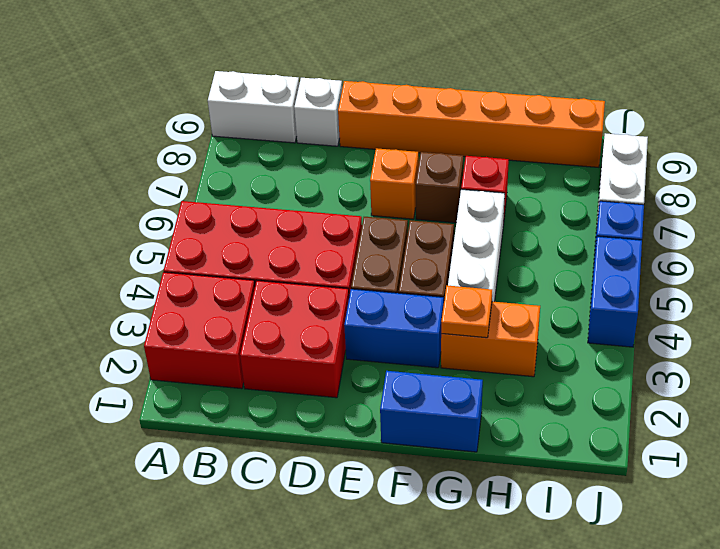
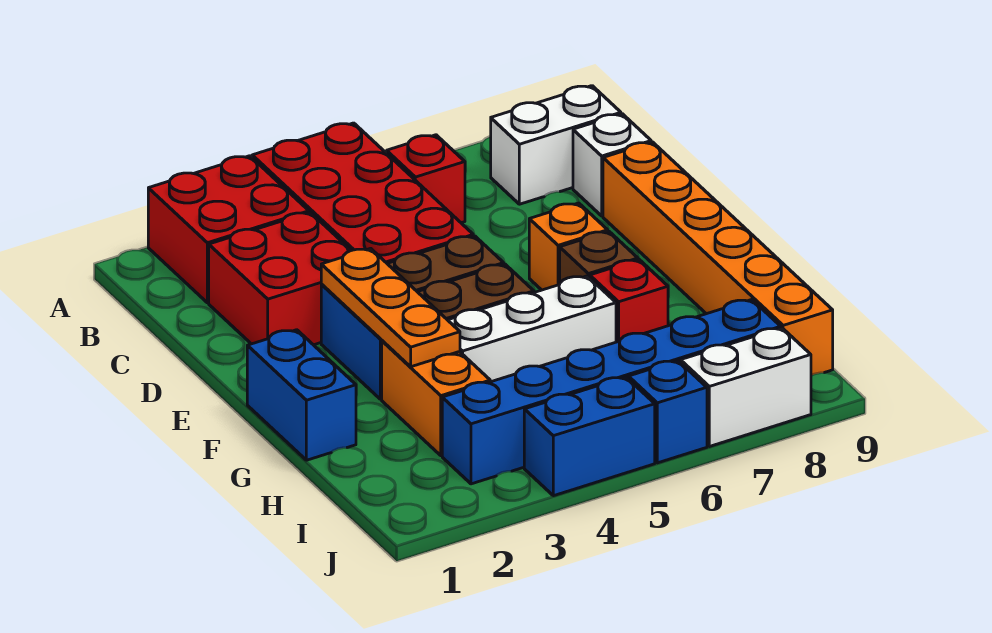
white 1x2 brick [208,71,299,143] -> white 1x2 brick turned to [491,86,621,204]
none -> red 1x1 brick [387,135,465,223]
orange 1x1 plate [441,286,492,338] -> orange 1x3 plate [321,248,460,367]
none -> blue 1x6 brick [442,300,781,484]

